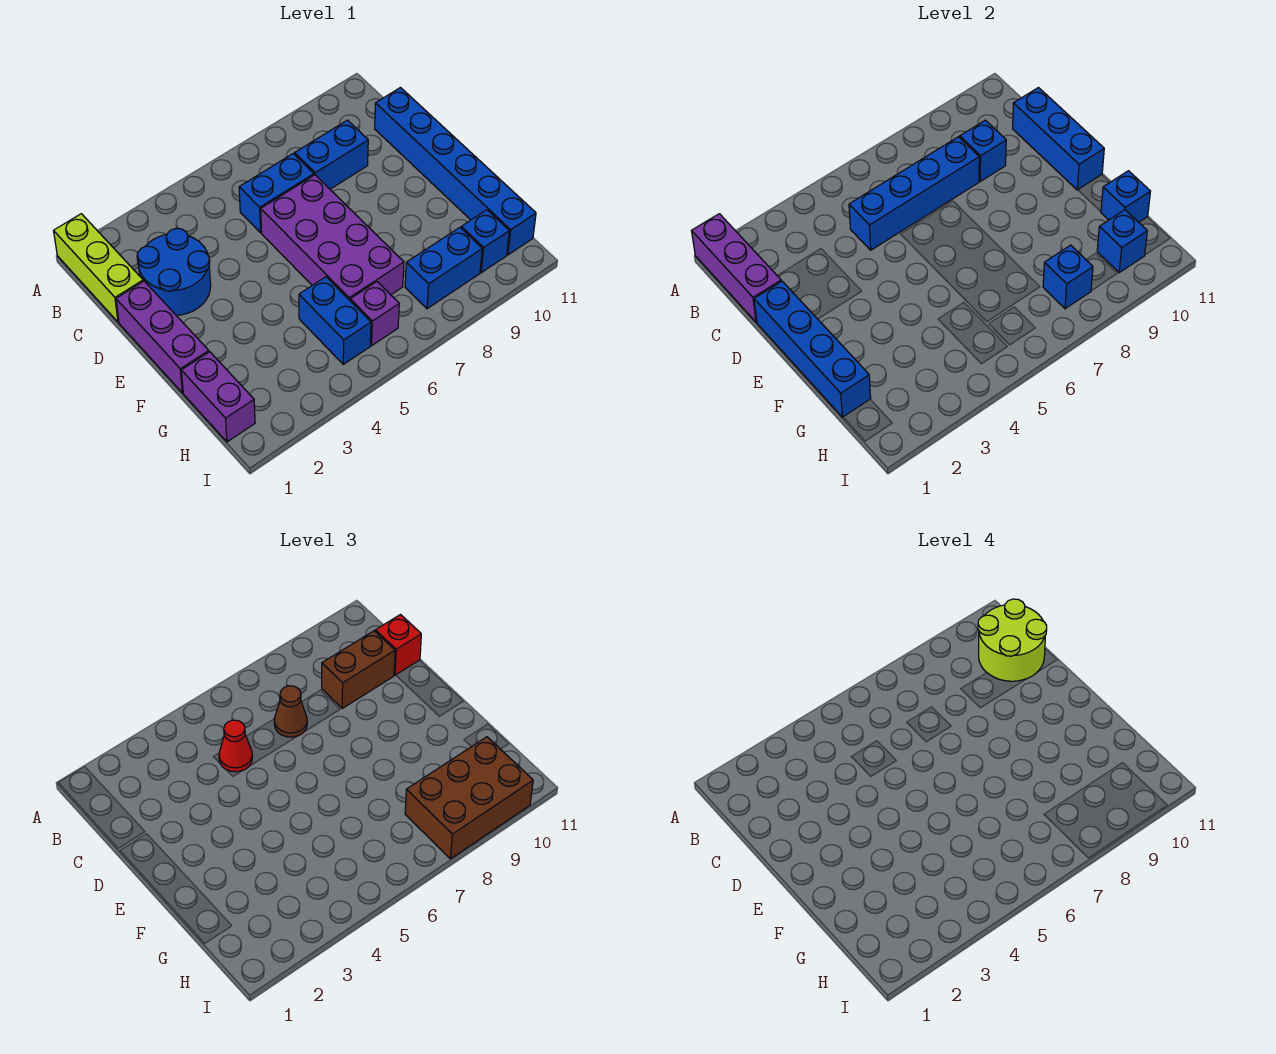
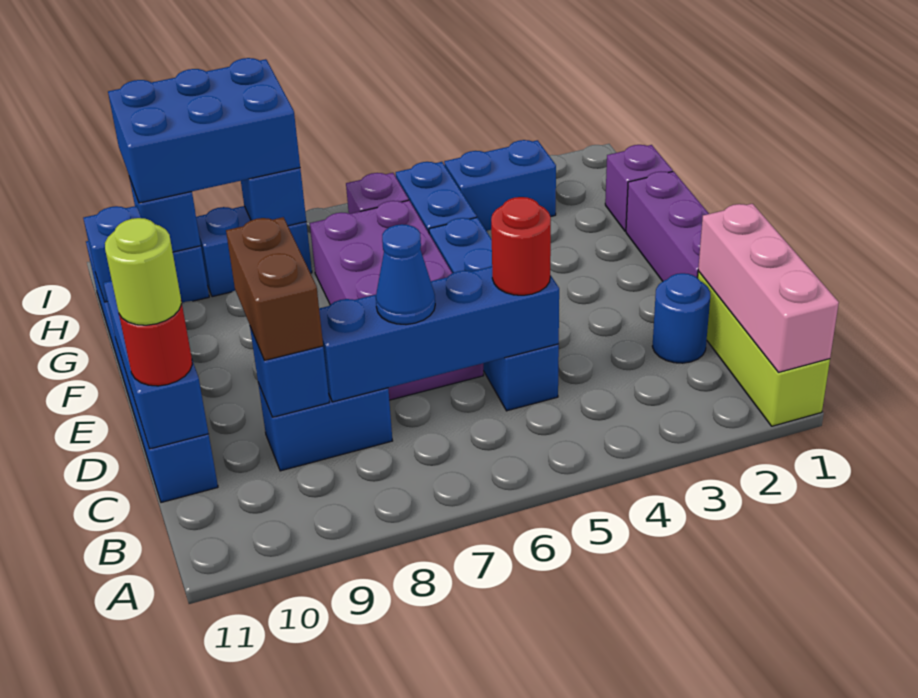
purple 1x3 brick [692,214,781,322] -> pink 1x3 brick [698,204,839,372]
lime 2x2 round brick [978,599,1047,681] -> lime 1x1 round brick [105,218,181,325]
blue 2x2 round brick [137,228,211,315] -> blue 1x1 round brick [652,273,710,363]
red 1x1 cone [219,720,252,772] -> red 1x1 round brick [491,197,551,295]
blue 1x2 brick [239,154,314,233] -> blue 1x2 brick moved to [444,140,556,231]
brown 1x1 cone [274,686,307,737] -> blue 1x1 cone [376,224,435,324]
brown 1x2 brick [322,631,395,708] -> brown 1x2 brick turned to [226,217,323,361]
red 1x1 brick [375,615,421,675] -> red 1x1 round brick [119,302,192,386]
blue 1x4 brick [754,281,871,417] -> blue 1x4 brick moved to [429,217,559,411]
purple 1x2 brick [181,352,255,442] -> purple 1x1 brick [605,145,673,231]
brown 2x3 brick [405,737,533,859] -> blue 2x3 brick [108,58,300,203]

